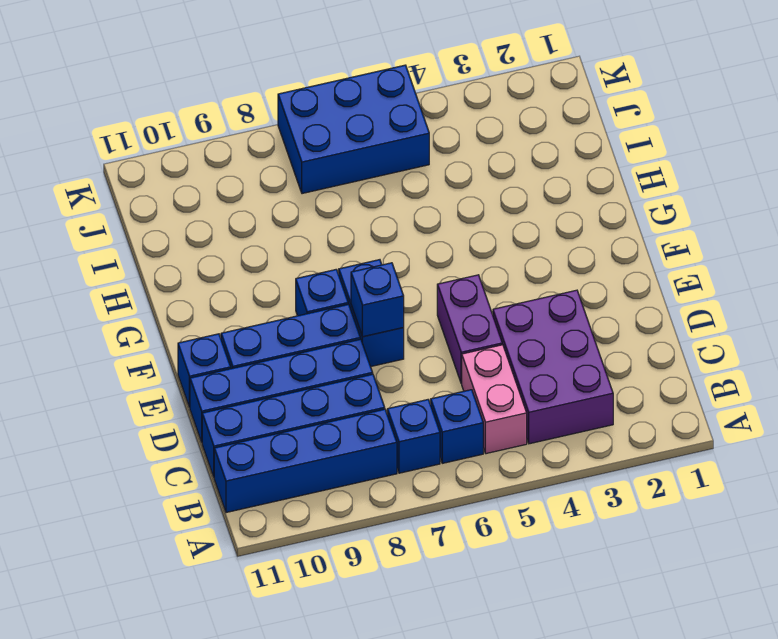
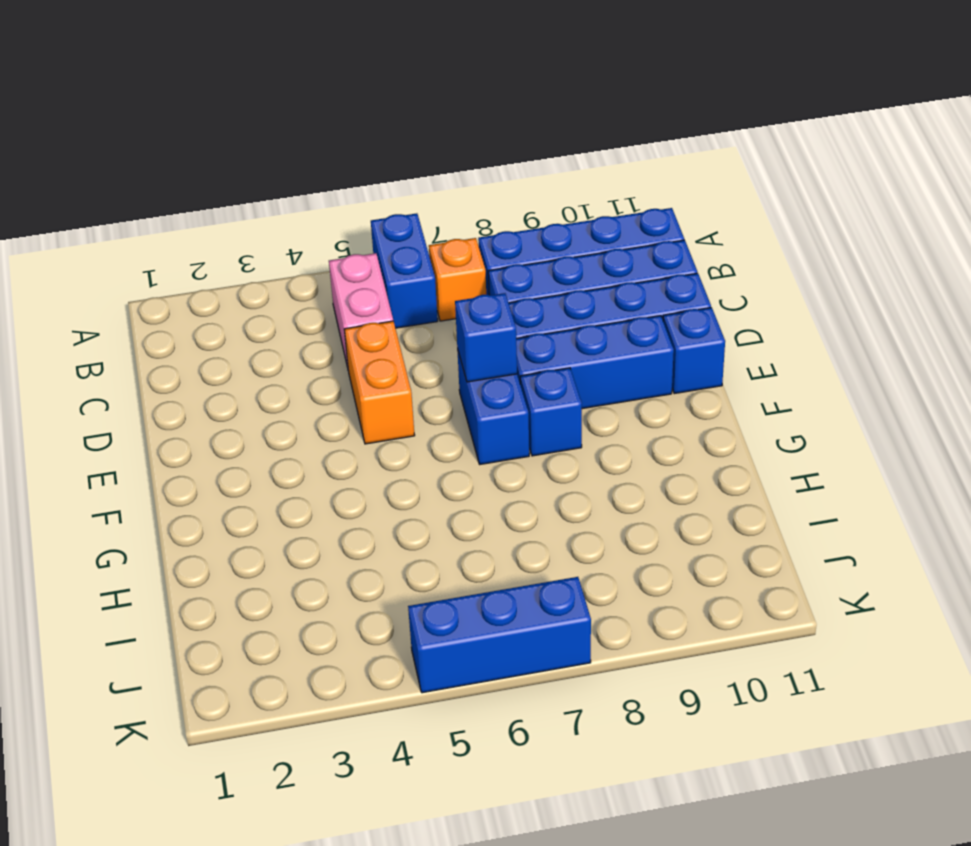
purple 2x3 brick [493,290,613,444] -> none
blue 1x1 brick [431,390,483,463] -> blue 1x2 brick [371,213,438,328]
blue 1x1 brick [387,400,440,473] -> orange 1x1 brick [429,238,486,321]
purple 1x2 brick [437,275,502,384] -> orange 1x2 brick [344,321,415,444]
blue 2x3 brick [278,65,429,194] -> blue 1x3 brick [408,577,591,693]

